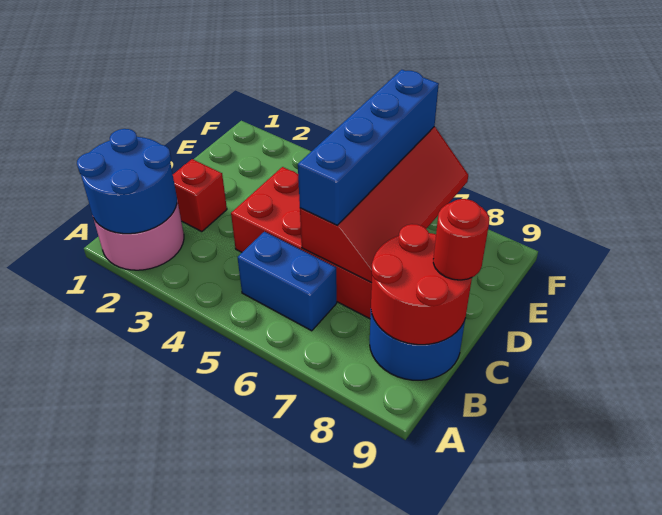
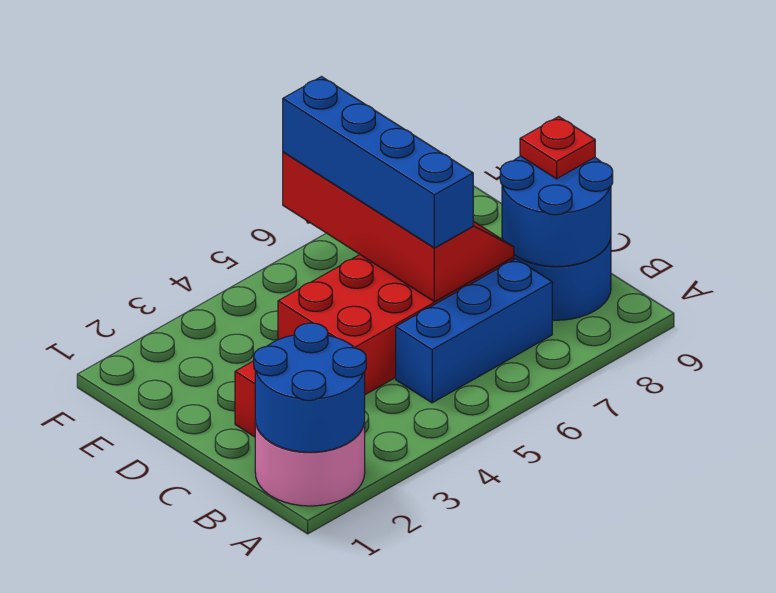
blue 1x2 brick [237,232,337,331] -> blue 1x3 brick [396,259,552,403]
red 2x2 round brick [371,224,472,345] -> blue 2x2 round brick [500,156,613,267]
red 1x1 round brick [433,199,489,280] -> red 1x1 plate [520,117,595,179]

